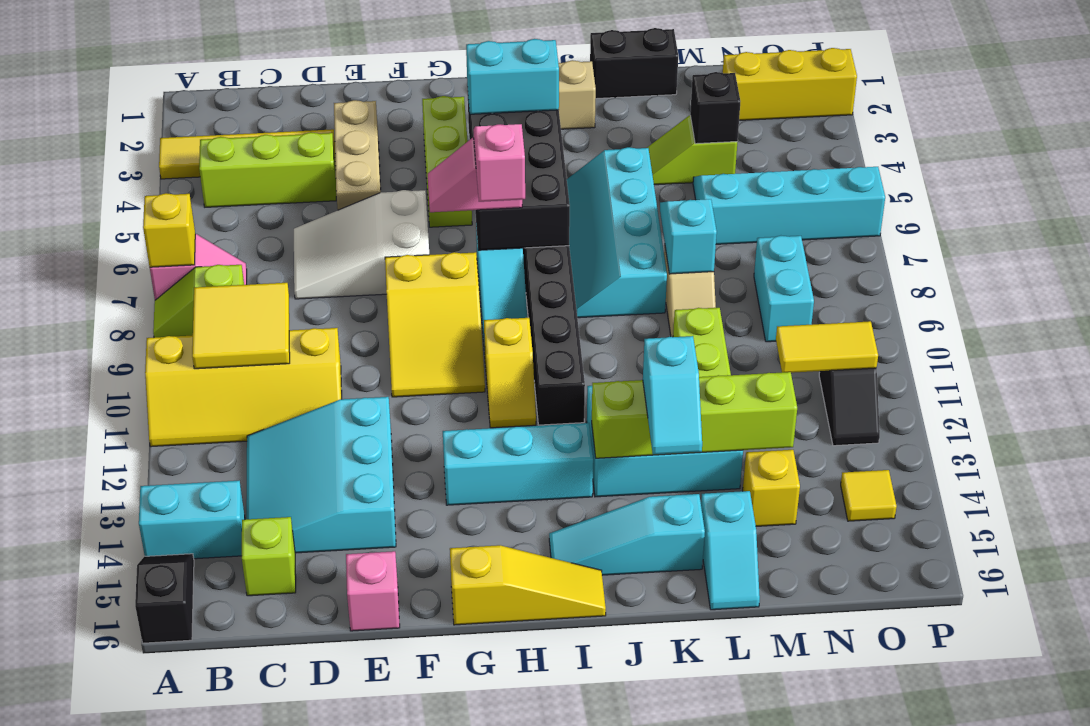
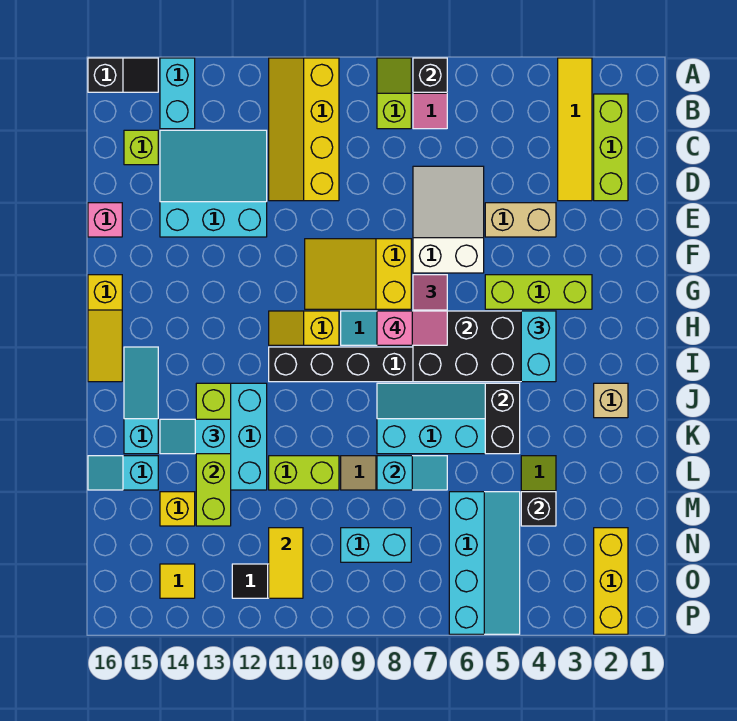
yellow 1x1 brick [143,193,195,267] -> black 1x1 brick [413,58,447,92]
lime 1x3 brick [199,132,336,207] -> lime 1x3 brick moved to [594,94,628,201]
yellow 2x2 tile [192,283,290,369] -> none
tan 1x3 brick [334,100,381,210] -> tan 1x2 brick [485,203,556,237]
cyan 1x3 brick [443,423,593,505] -> none
black 1x2 brick [590,28,678,99] -> black 1x2 brick moved to [485,383,520,454]

